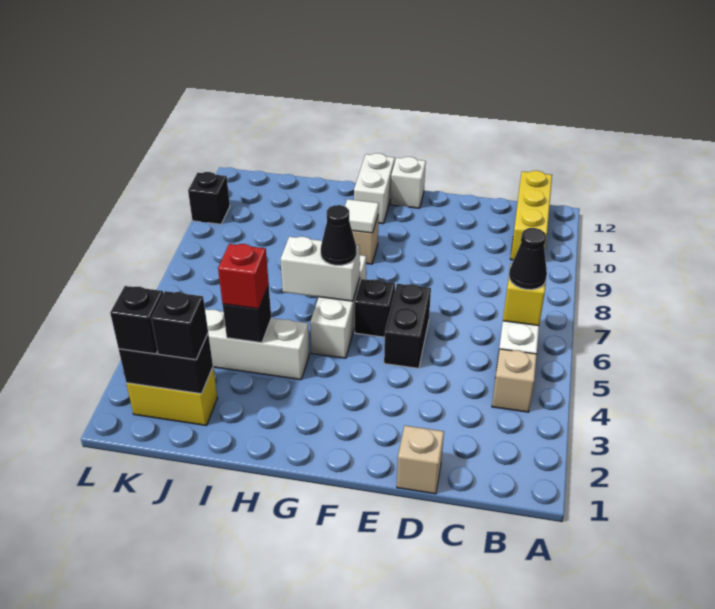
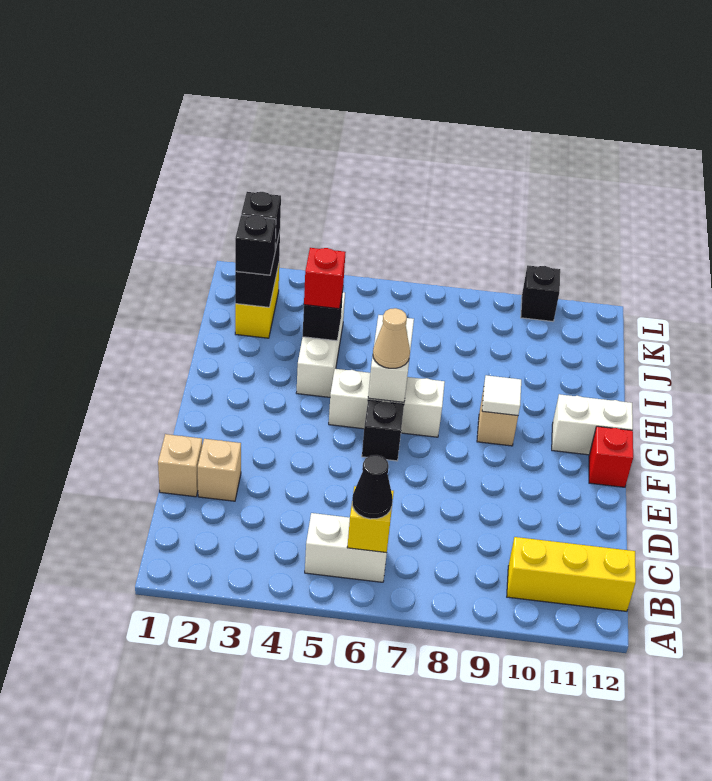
tan 1x1 brick [492,349,537,412] -> tan 1x1 brick moved to [198,439,241,501]
black 1x2 brick [384,284,431,368] -> none
white 1x1 brick [391,157,426,208] -> red 1x1 brick [589,426,633,487]
black 1x1 cone [321,205,356,265] -> tan 1x1 cone [373,308,410,368]

